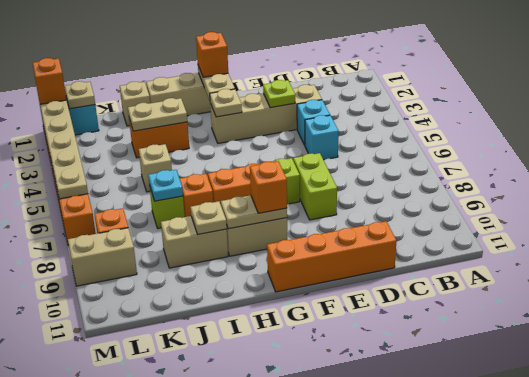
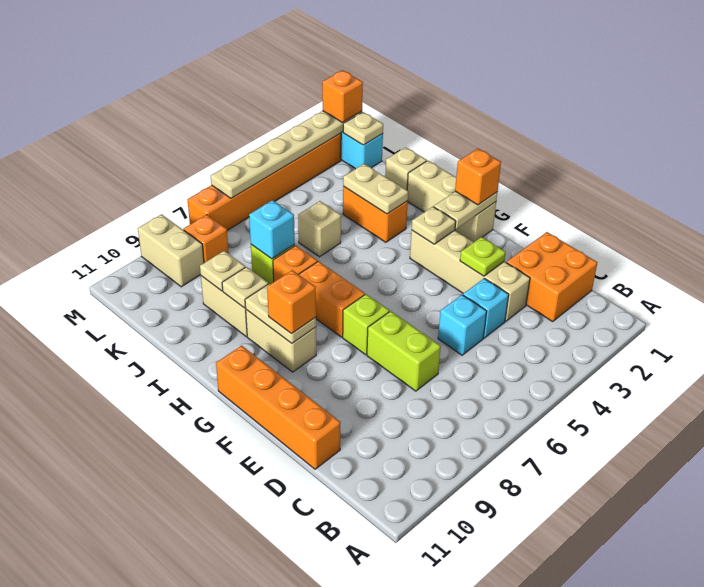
none -> orange 2x2 brick [507,232,597,322]
lime 1x2 brick [293,153,337,220] -> lime 1x2 brick turned to [367,311,441,391]
cyan 1x1 plate [148,170,183,201] -> cyan 1x1 brick [249,200,295,259]
none -> tan 1x1 plate [200,251,245,291]

